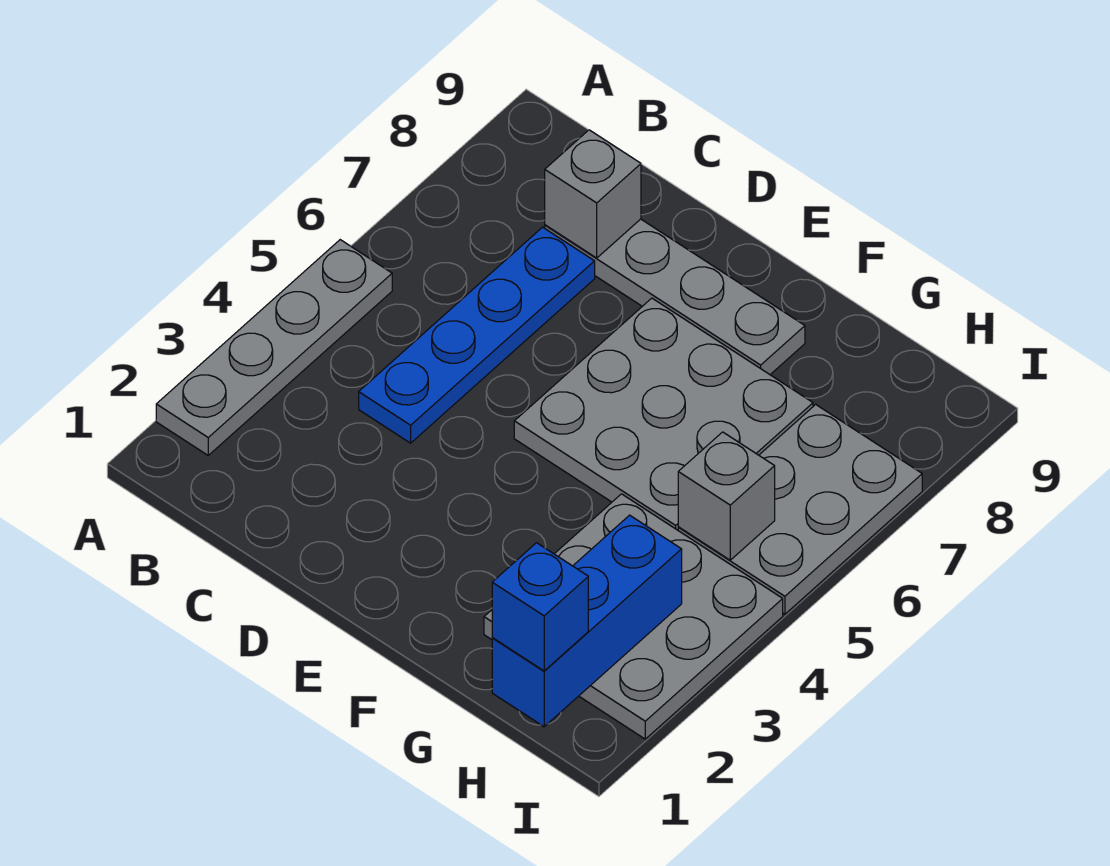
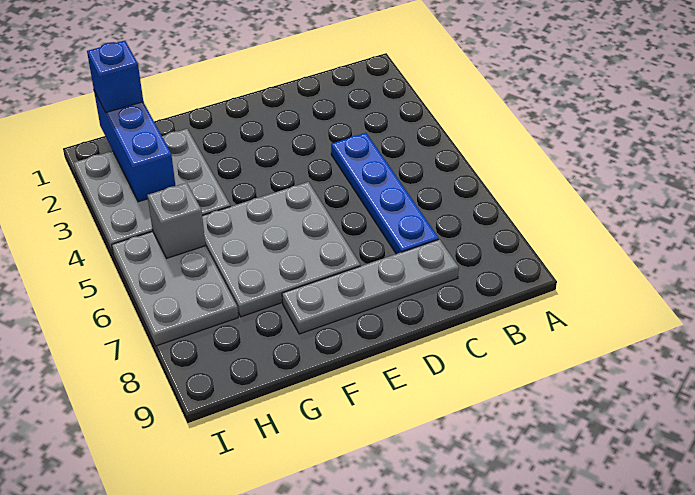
grey 1x4 plate [156,240,392,455] -> none
grey 1x1 brick [545,130,641,258] -> none

